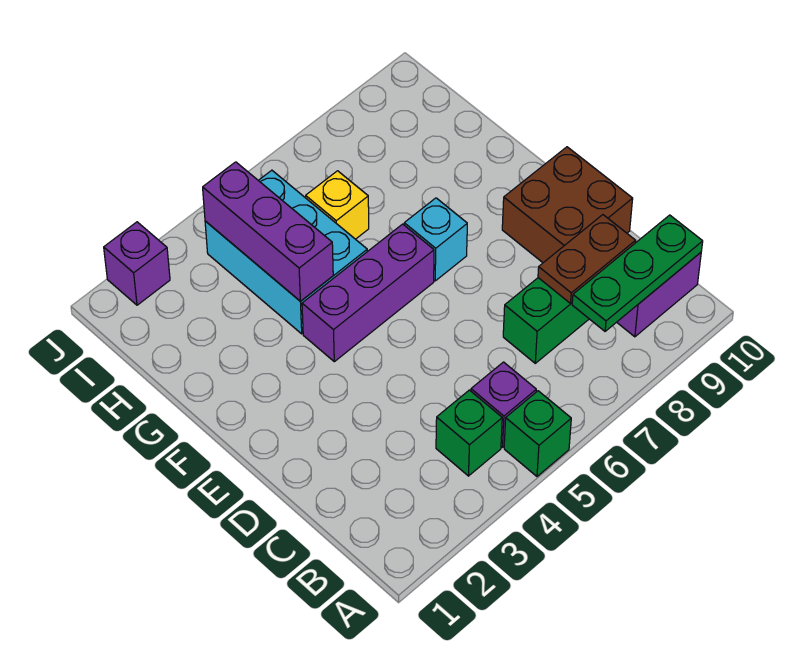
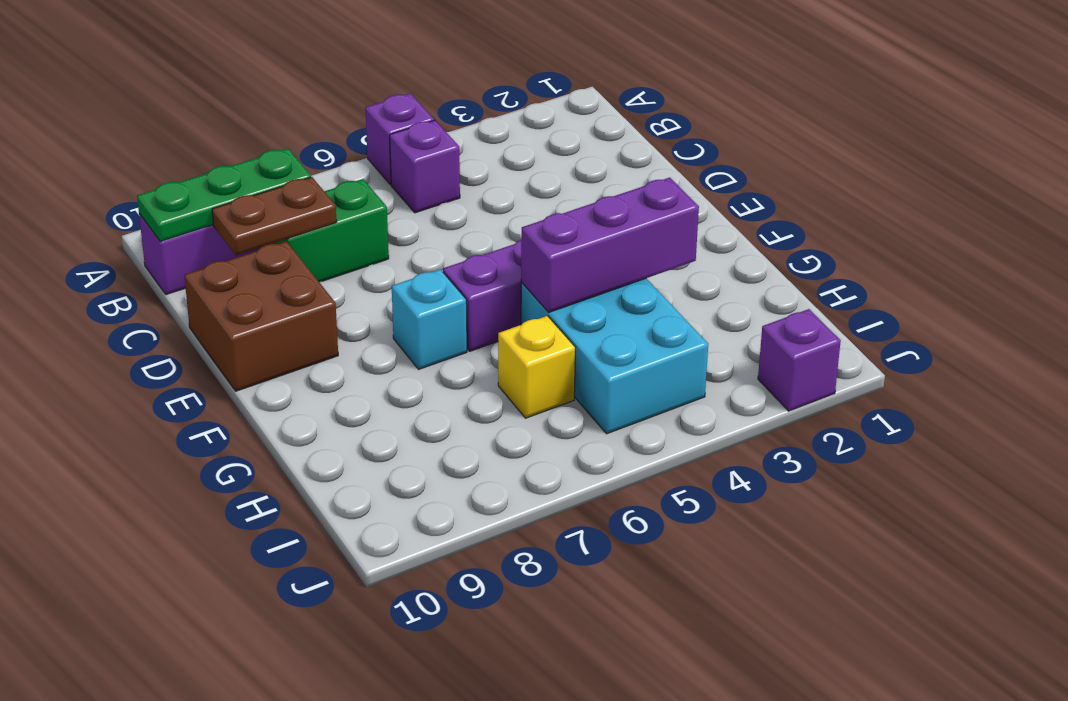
green 1x1 brick [504,391,571,476] -> purple 1x1 brick [365,93,434,185]
green 1x1 brick [436,390,502,476] -> none
purple 1x3 brick [203,162,333,301] -> purple 1x3 brick turned to [521,178,699,313]

